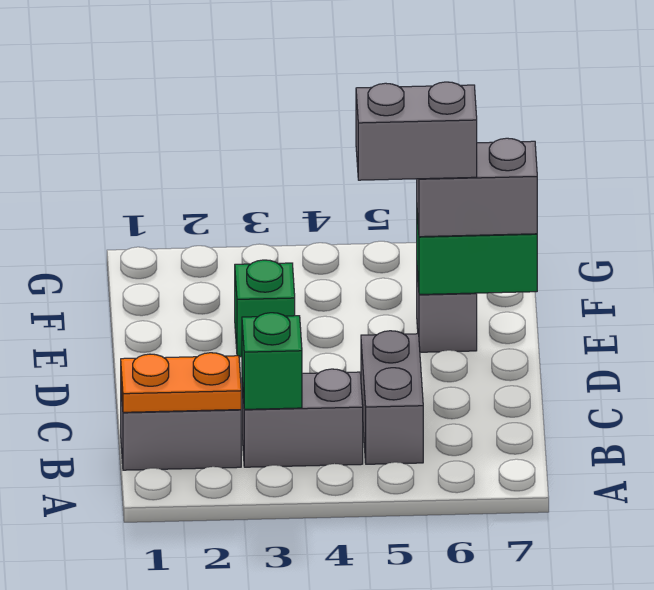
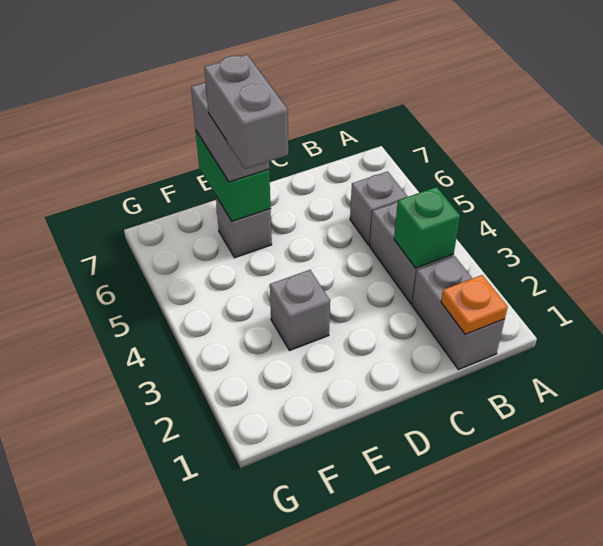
orange 1x2 plate [121,353,241,412] -> orange 1x1 plate [441,275,508,334]
grey 1x2 brick [361,331,423,464] -> grey 1x1 brick [350,171,408,245]
green 1x1 brick [235,260,295,357] -> grey 1x1 brick [270,270,330,351]

